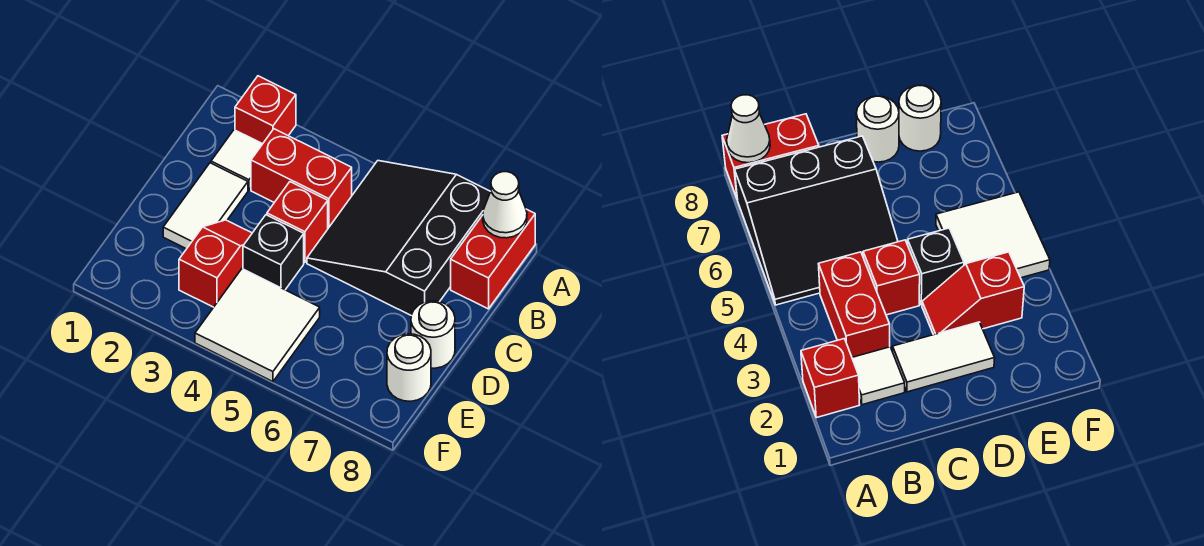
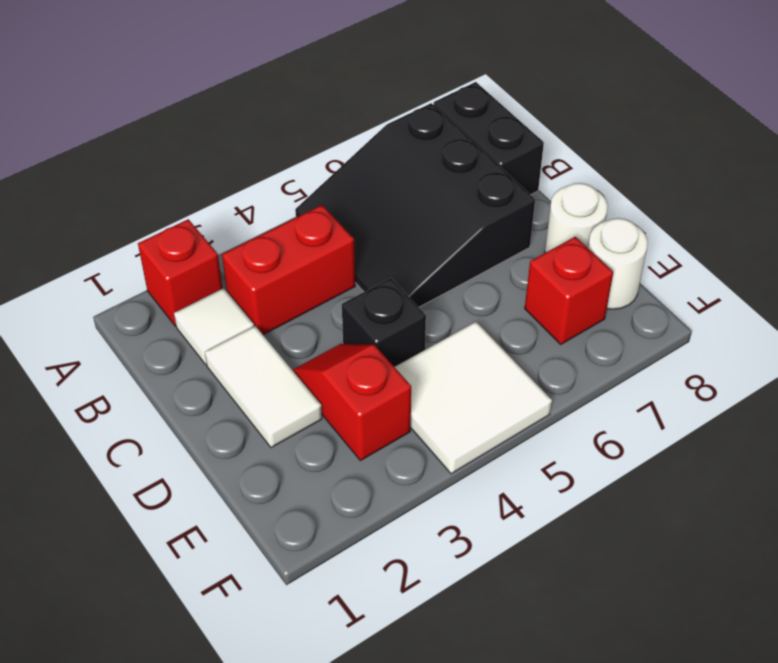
red 1x2 brick [451,209,535,309] -> black 1x2 brick [434,82,544,195]
white 1x1 cone [483,172,527,238] -> none
red 1x1 brick [267,182,328,263] -> red 1x1 brick moved to [525,237,613,344]

